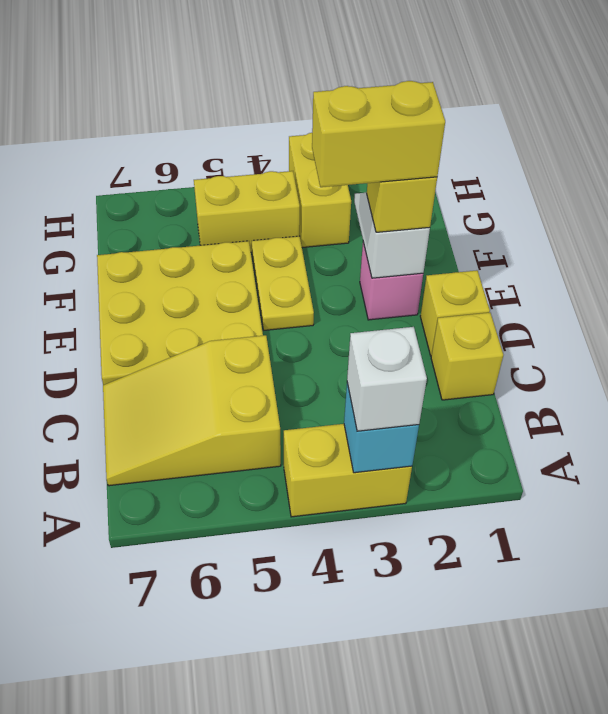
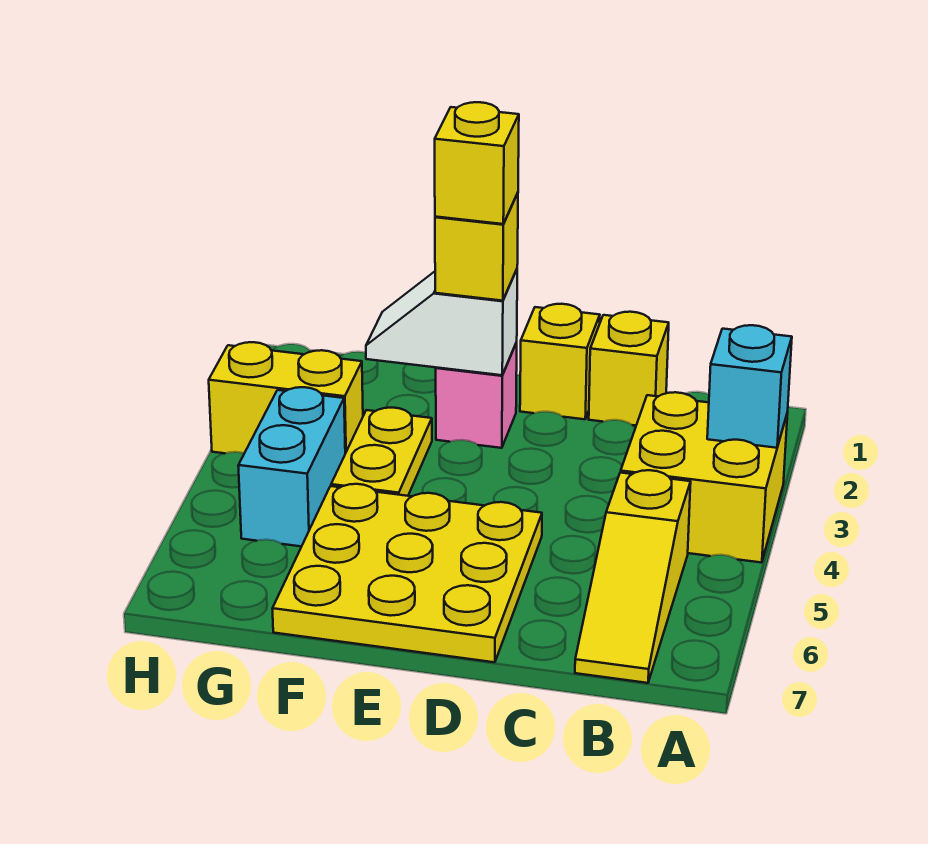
yellow 1x2 brick [284,424,412,517] -> yellow 2x2 brick [621,392,788,563]
white 1x1 brick [347,327,427,431] -> none
yellow 2x3 slope [103,335,281,486] -> yellow 1x3 slope [575,470,691,683]
yellow 1x2 brick [312,81,445,187] -> yellow 1x1 brick [435,102,519,224]
yellow 1x2 plate [252,236,314,330] -> yellow 1x2 plate turned to [331,408,432,496]
yellow 1x2 brick [194,171,300,252] -> cyan 1x2 brick [238,387,345,546]

